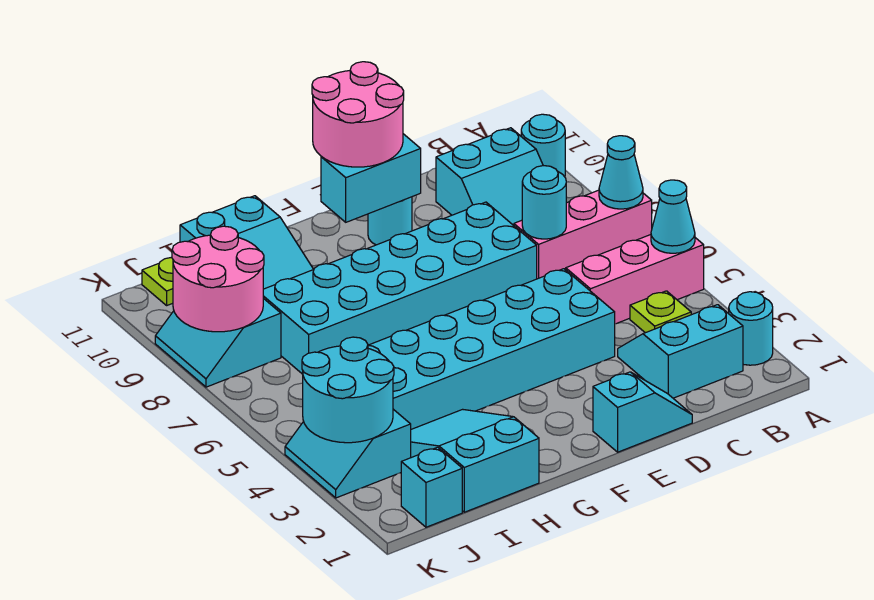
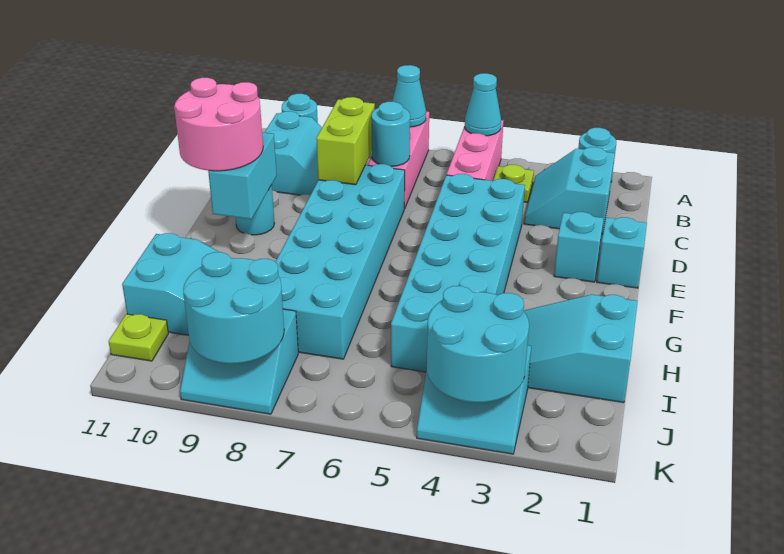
none -> lime 1x2 brick [316,97,375,185]
cyan 1x1 brick [401,447,462,527] -> cyan 1x1 brick moved to [554,212,604,282]
pink 2x2 round brick [172,226,264,332] -> cyan 2x2 round brick [183,252,284,364]

